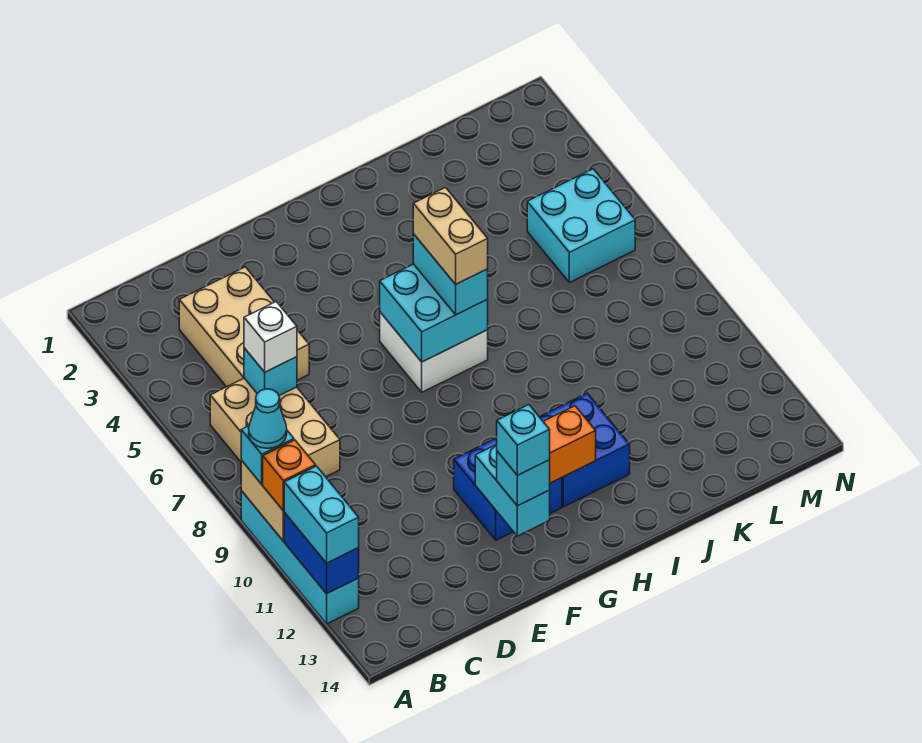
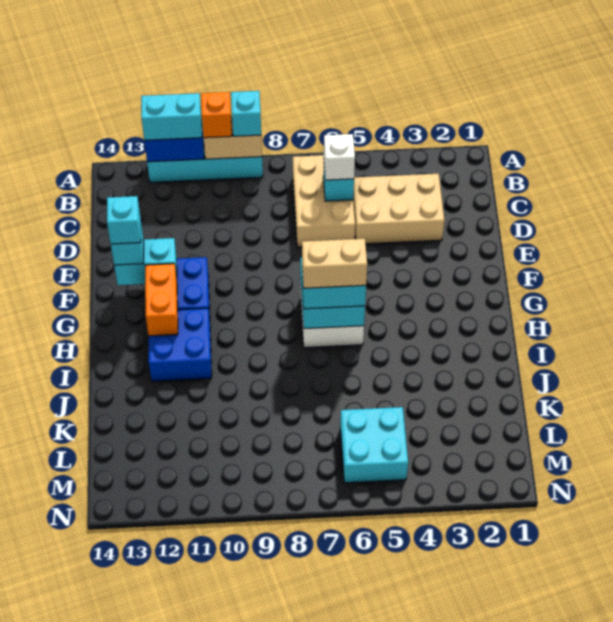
cyan 1x1 cone [249,389,287,448] -> none
tan 2x3 brick [210,378,340,477] -> tan 2x3 brick turned to [293,155,355,247]

